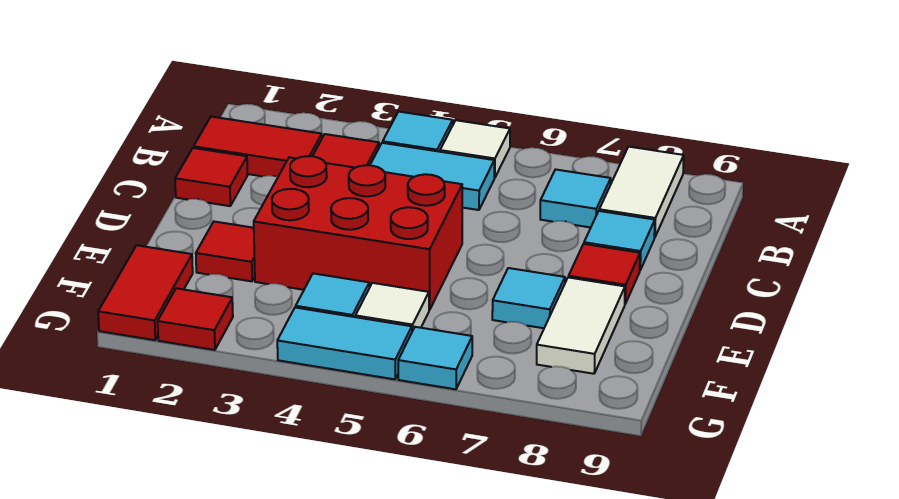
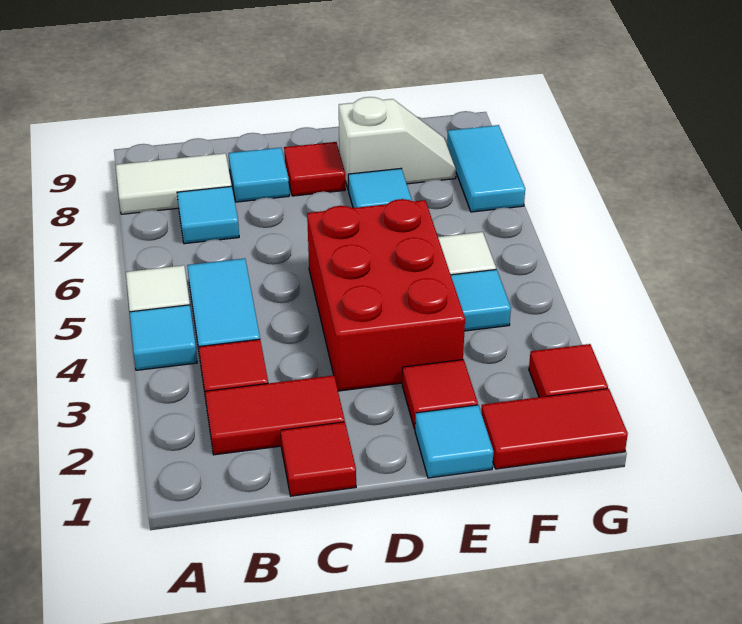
red 1x2 tile [194,117,322,177] -> red 1x2 tile turned to [205,375,345,455]
white 1x2 tile [537,277,625,374] -> white 1x2 slope [339,97,456,188]
cyan 1x2 tile [277,307,412,379] -> cyan 1x2 tile moved to [447,125,525,212]
cyan 1x1 tile [398,327,472,389] -> cyan 1x1 tile moved to [415,405,494,478]

